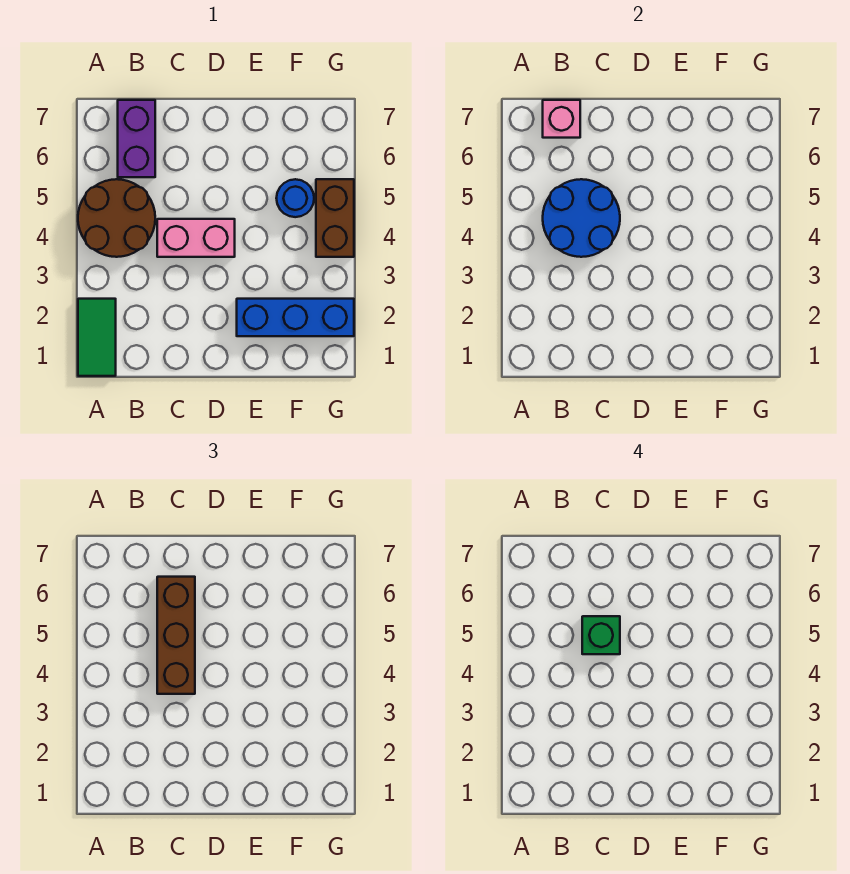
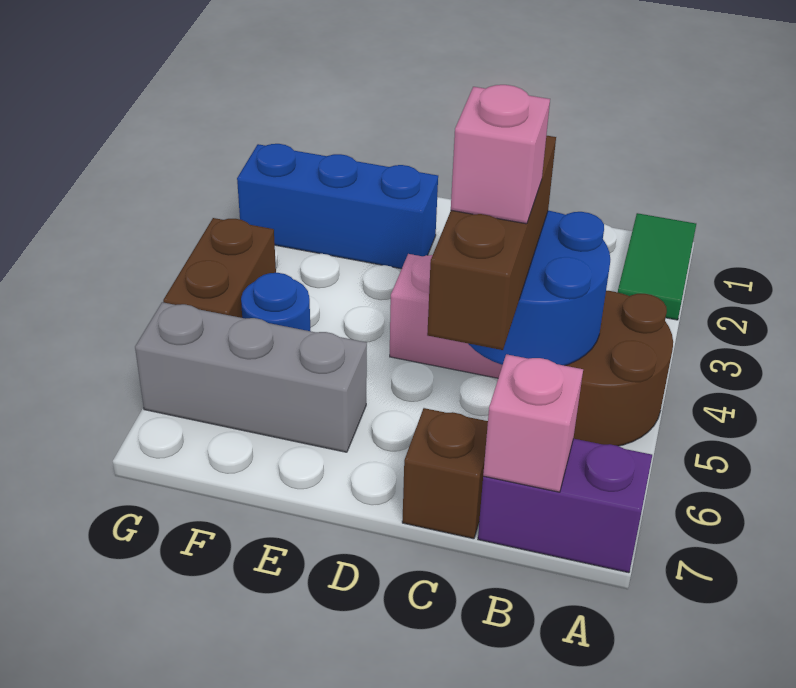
purple 1x2 brick [118,100,155,177] -> purple 1x2 brick turned to [478,439,652,573]
green 1x1 brick [582,616,620,654] -> pink 1x1 brick [451,85,550,224]
none -> brown 1x1 brick [402,408,488,539]
none -> grey 1x3 brick [135,302,367,452]

